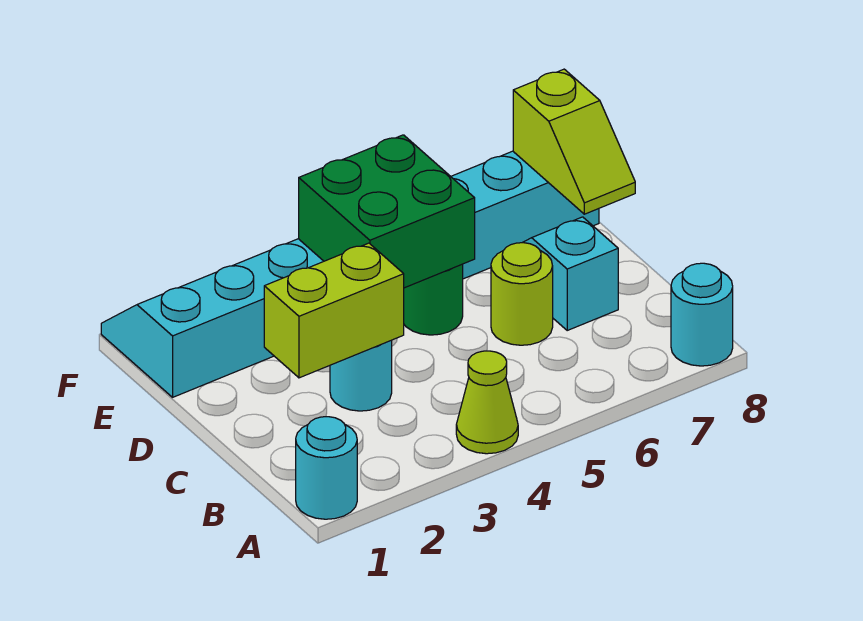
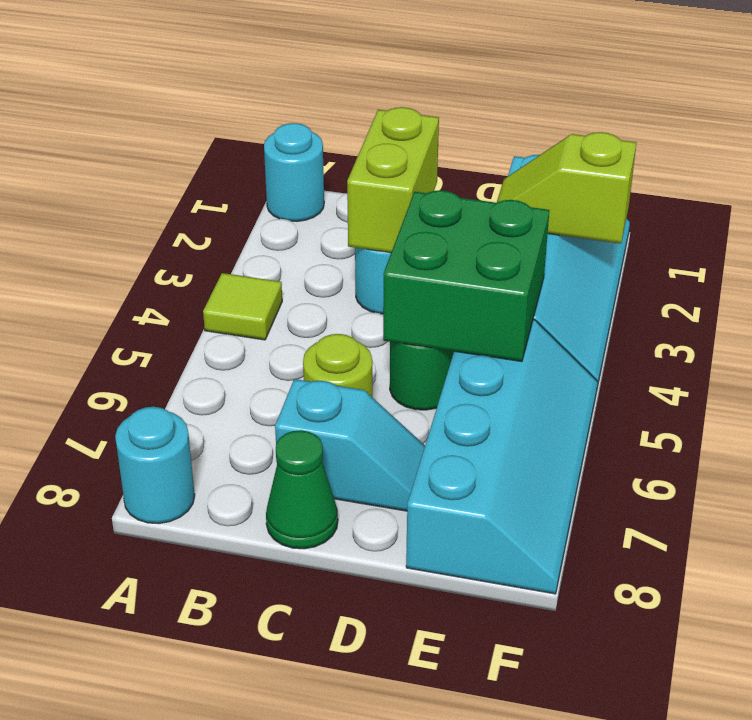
lime 1x1 cone [456,351,518,454] -> lime 1x1 tile [203,273,282,340]
none -> green 1x1 cone [266,430,338,549]
lime 1x2 slope [513,69,635,214] -> lime 1x2 slope moved to [497,132,636,244]

